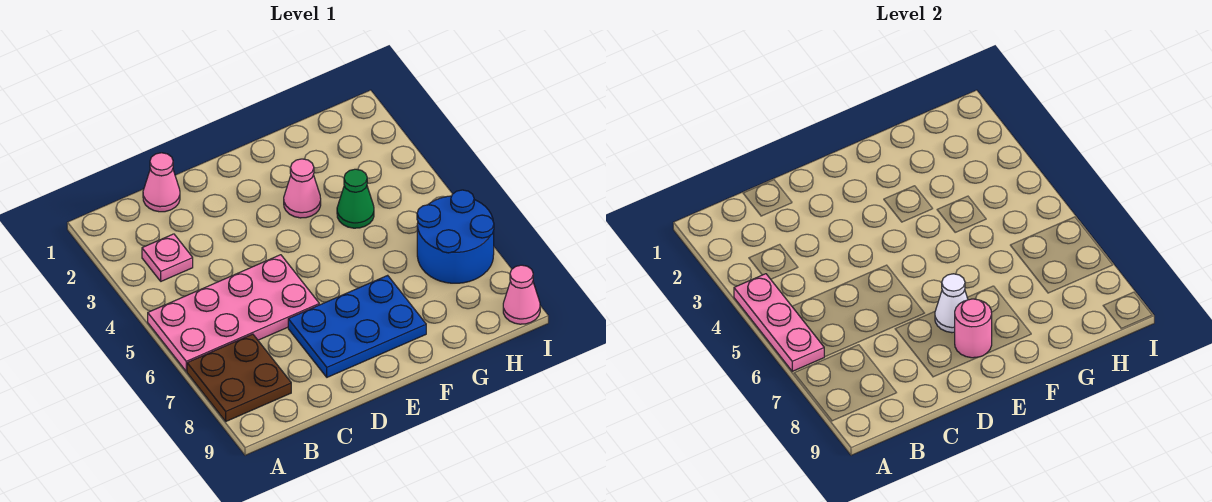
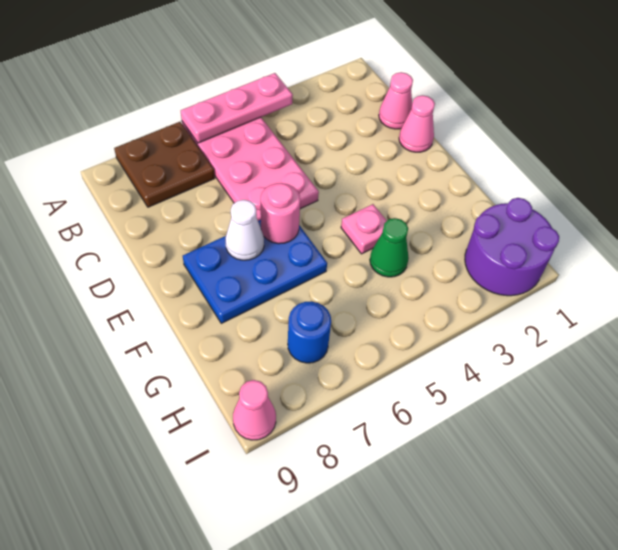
pink 1x1 plate [142,234,193,281] -> pink 1x1 plate moved to [341,204,387,254]
blue 2x3 plate [288,275,426,377] -> blue 2x3 plate turned to [183,220,327,323]
pink 1x1 round brick [955,299,992,358] -> pink 1x1 round brick moved to [261,183,300,244]
pink 1x1 cone [284,159,321,218] -> pink 1x1 cone moved to [399,95,435,152]
none -> purple 2x2 round brick [465,198,559,296]
blue 2x2 round brick [417,190,494,283] -> blue 1x1 round brick [288,301,331,363]

